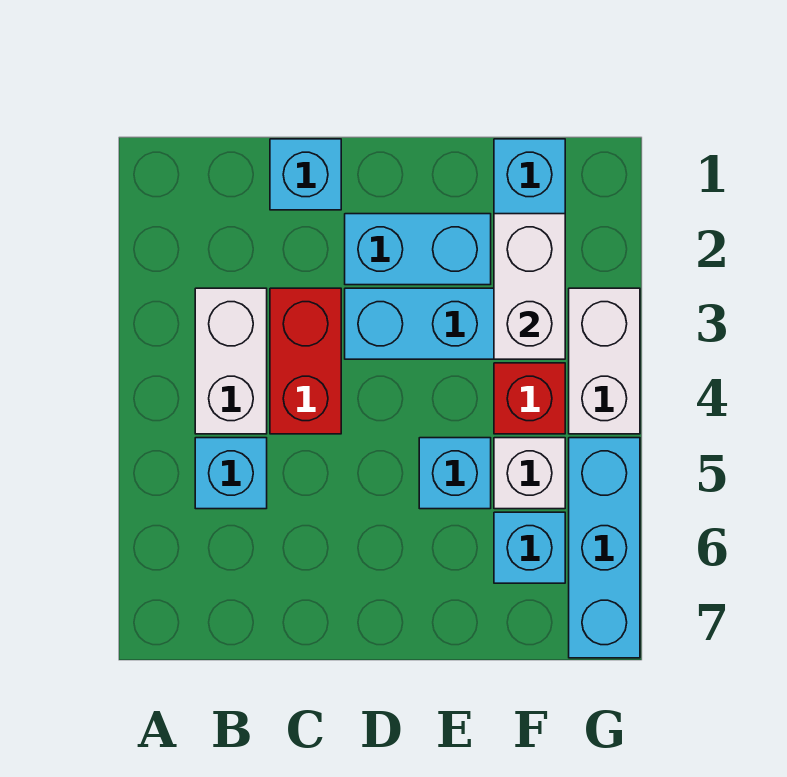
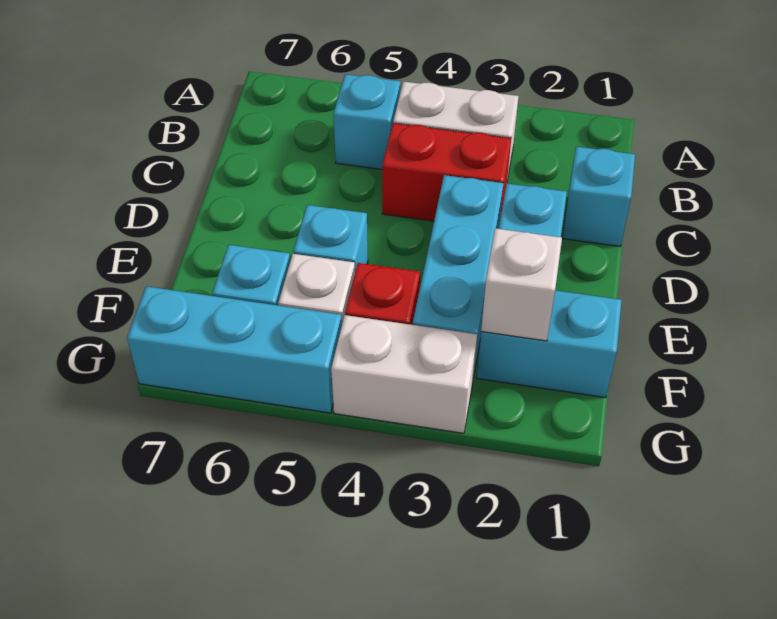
white 1x2 brick [494,214,565,359] -> white 1x1 brick [481,228,562,341]

